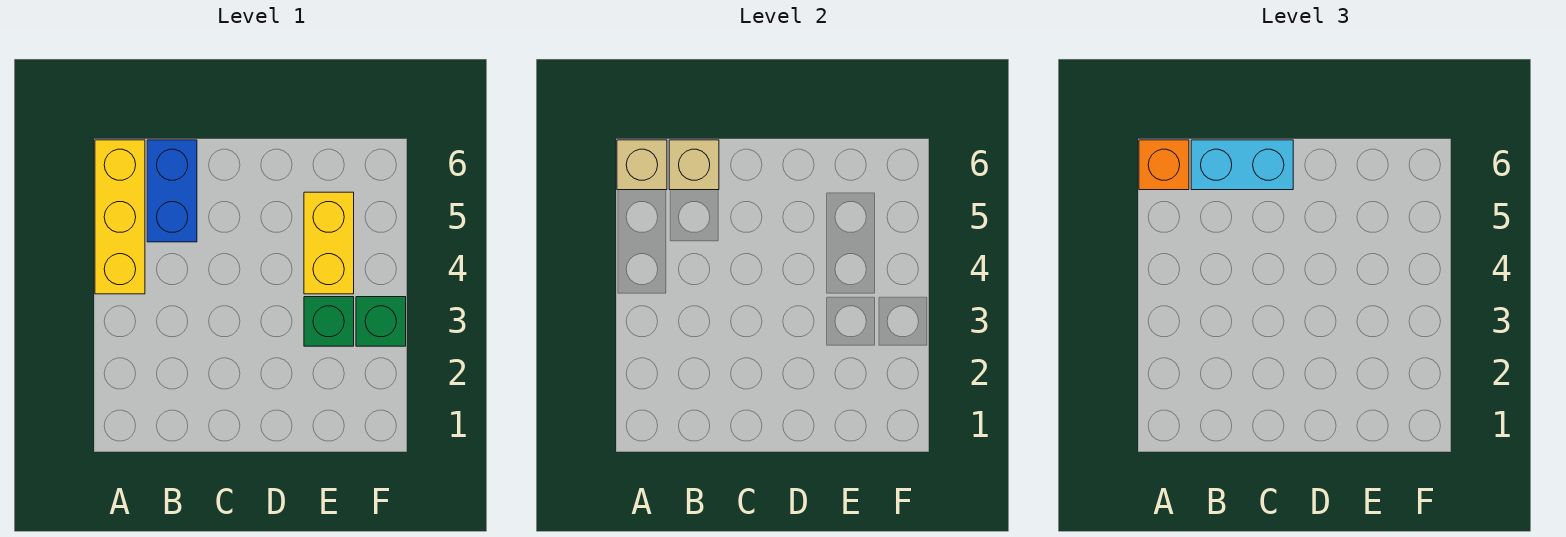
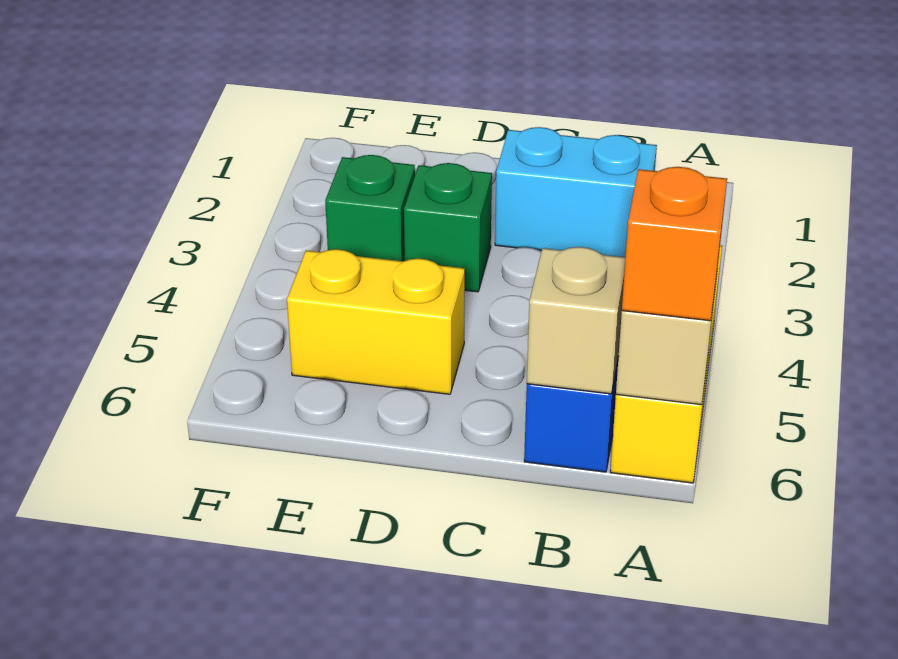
cyan 1x2 brick [1191,140,1293,190] -> cyan 1x2 brick moved to [495,127,657,257]
yellow 1x2 brick [304,192,354,294] -> yellow 1x2 brick turned to [287,249,465,394]
green 1x1 brick [356,297,406,346] -> green 1x1 brick moved to [404,163,492,292]

